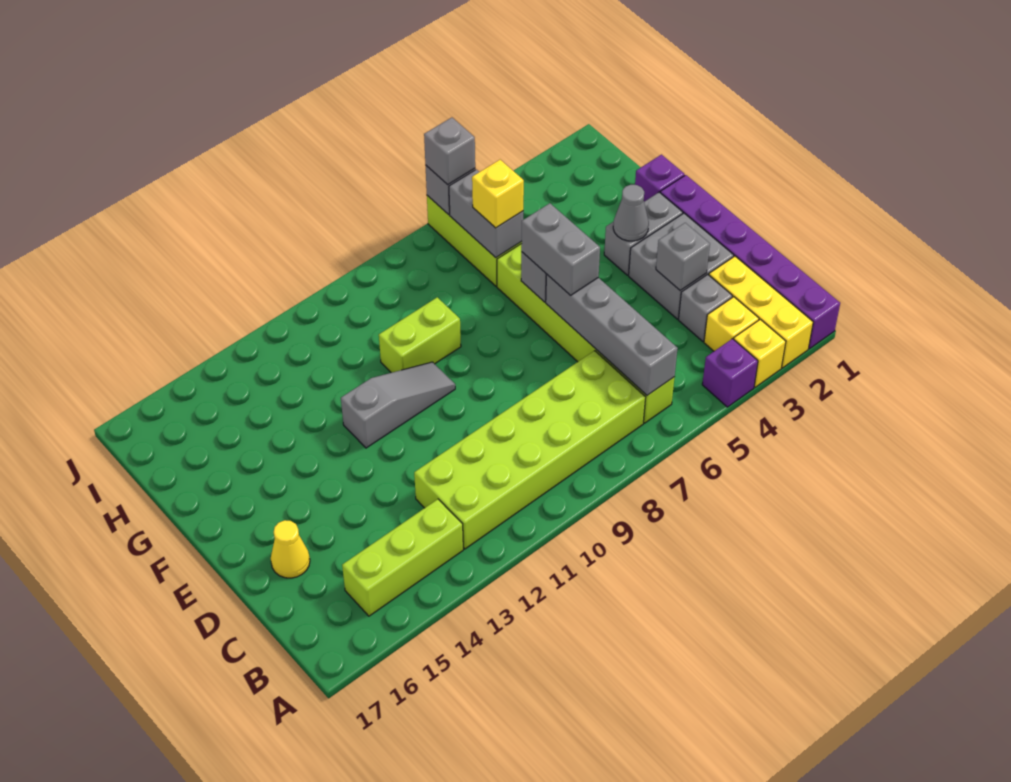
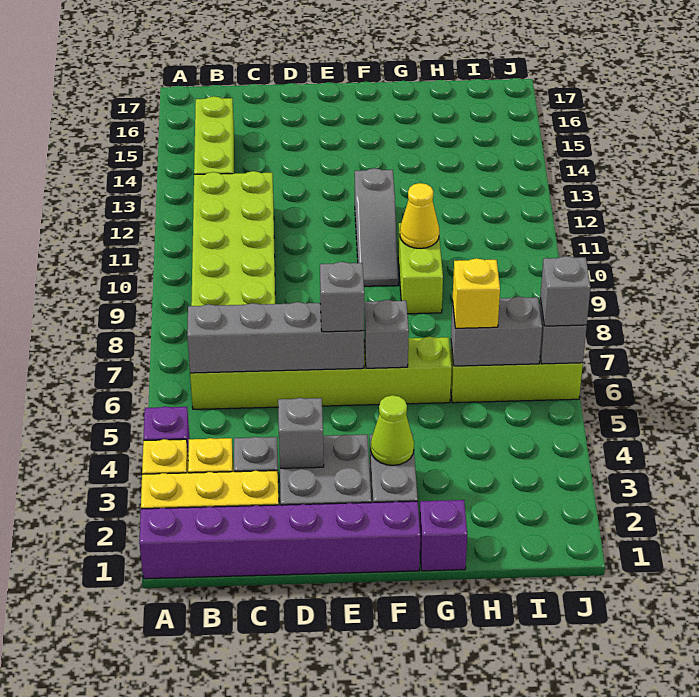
yellow 1x1 cone [271,520,310,578] -> yellow 1x1 cone moved to [400,183,439,249]
grey 1x2 brick [521,203,600,295] -> grey 1x1 brick [320,262,364,332]
grey 1x1 cone [613,185,649,241] -> lime 1x1 cone [371,395,414,465]

